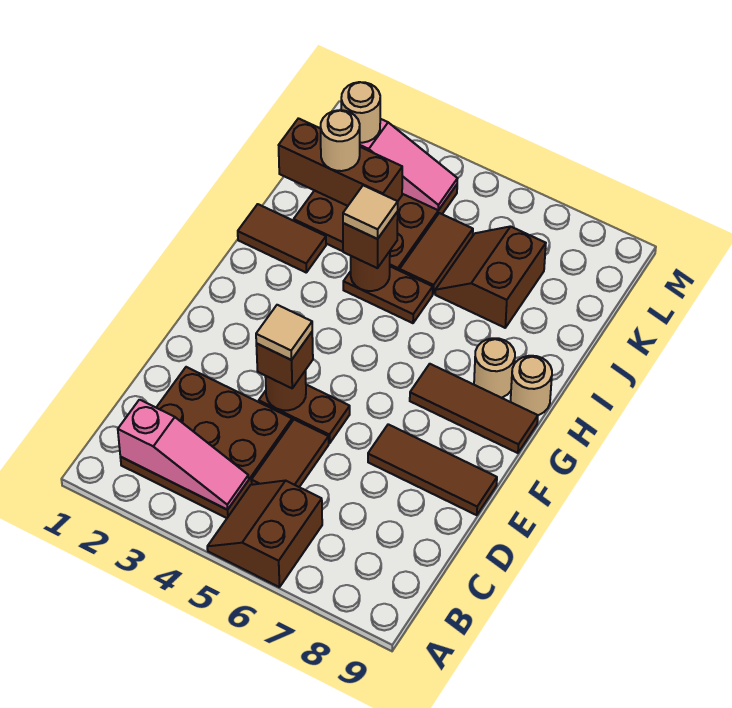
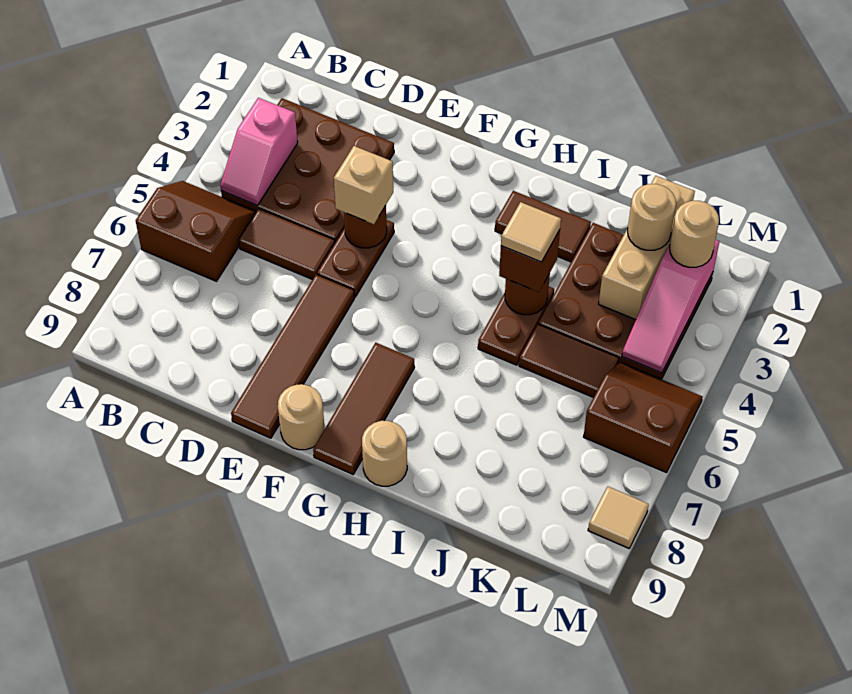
pink 1x3 slope [118,400,249,510] -> pink 1x2 slope [220,98,298,205]
brown 1x1 brick [256,332,313,388] -> tan 1x1 brick [333,146,393,224]
tan 1x1 tile [256,305,312,360] -> tan 1x1 tile moved to [588,487,649,548]
brown 1x3 tile [368,424,497,515] -> brown 1x4 tile [231,274,354,438]
tan 1x1 round brick [474,338,515,398] -> tan 1x1 round brick moved to [278,384,324,450]
brown 1x2 tile [238,204,326,272] -> brown 1x2 tile turned to [495,191,591,262]
brown 2x2 slope [435,227,546,328] -> brown 2x2 slope moved to [583,362,702,473]
brown 1x3 brick [279,118,402,206] -> tan 1x3 brick [599,176,695,320]

